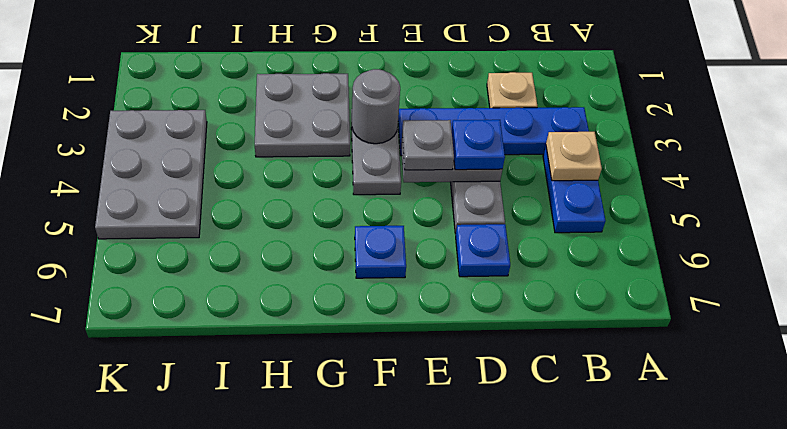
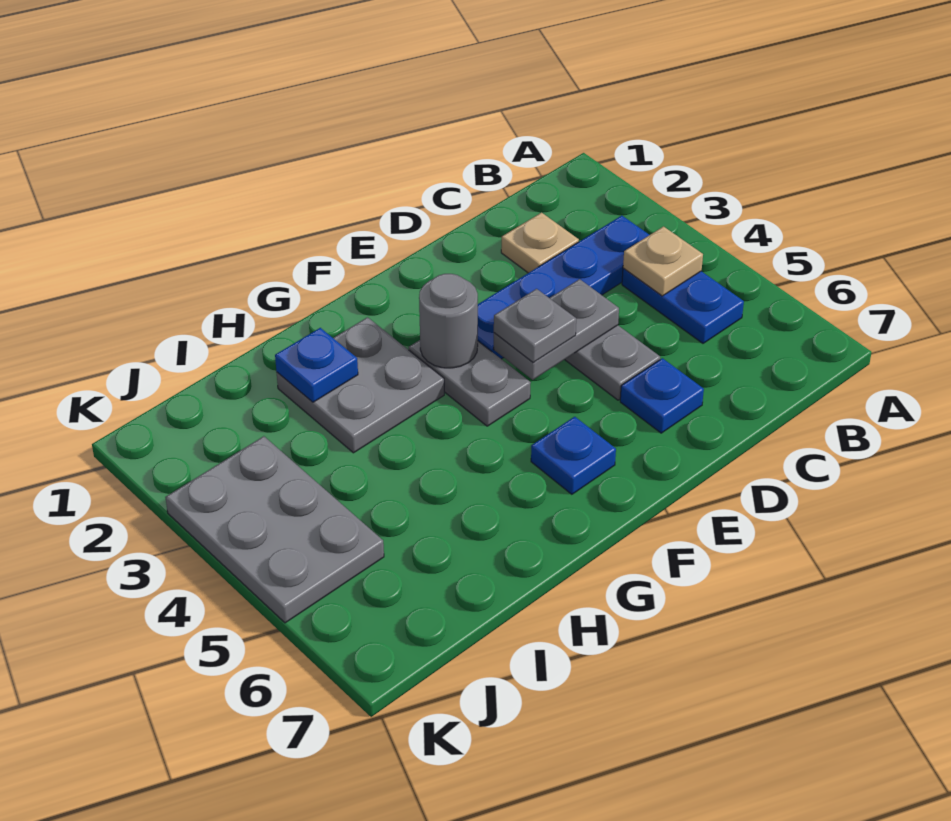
blue 1x1 plate [452,120,505,170] -> blue 1x1 plate moved to [275,328,358,402]

